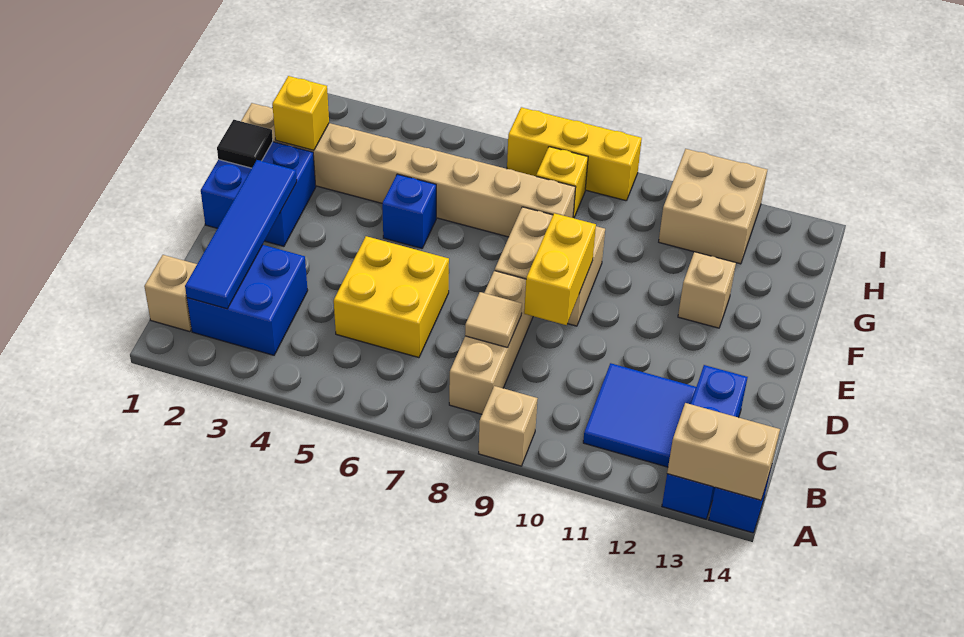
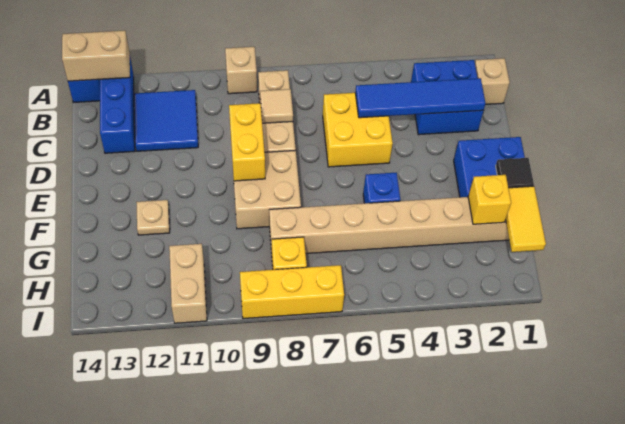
blue 1x4 tile [185,160,297,309] -> blue 1x4 tile turned to [355,78,485,118]
tan 1x1 brick [678,252,736,328] -> tan 1x1 plate [136,200,170,235]
none -> yellow 1x2 tile [506,186,546,252]
tan 2x2 brick [659,149,767,264] -> tan 1x2 brick [169,244,207,323]

